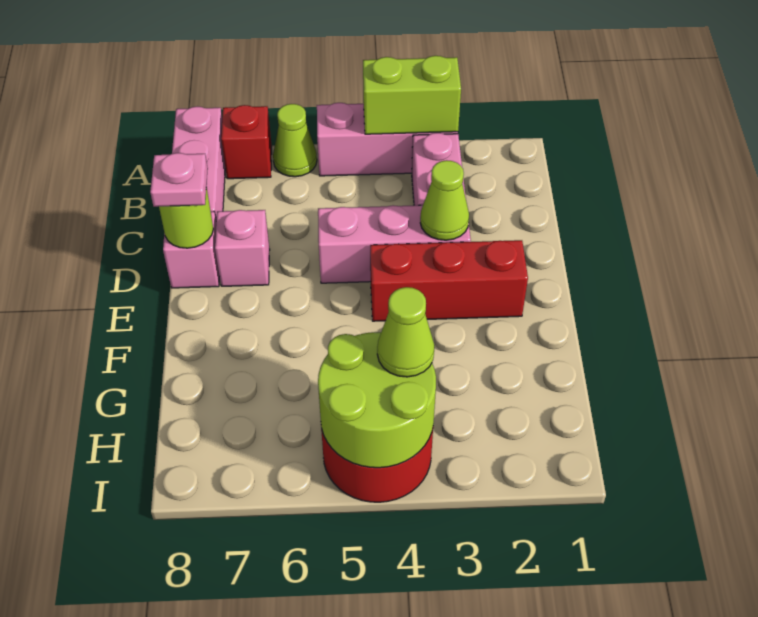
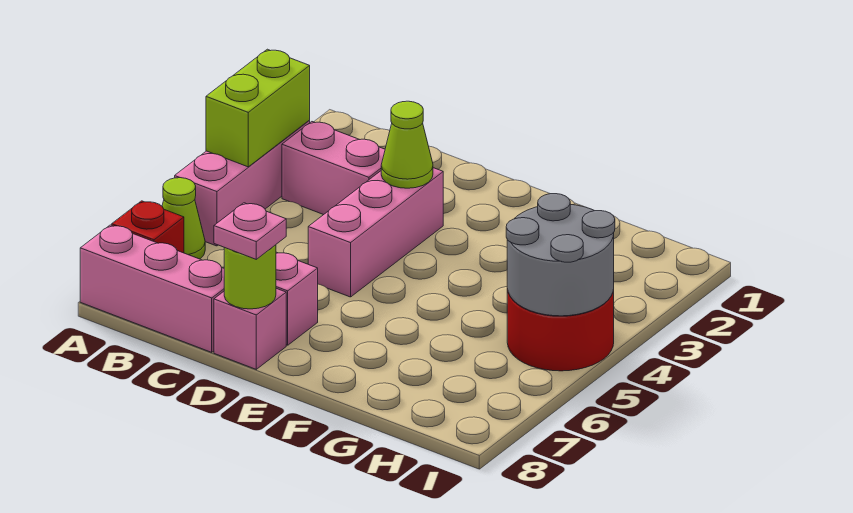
red 1x3 brick [370,240,528,321] -> none
lime 2x2 round brick [318,332,436,468] -> grey 2x2 round brick [506,194,615,316]
lime 1x1 cone [377,287,435,377] -> none

